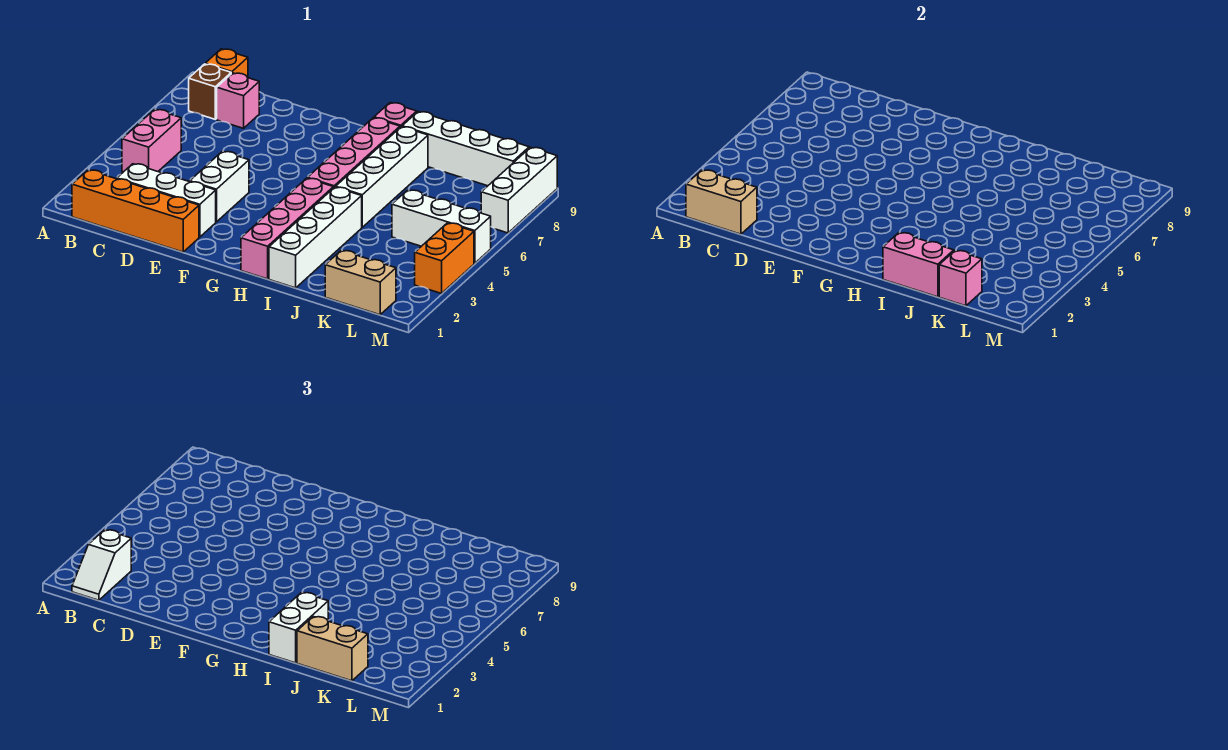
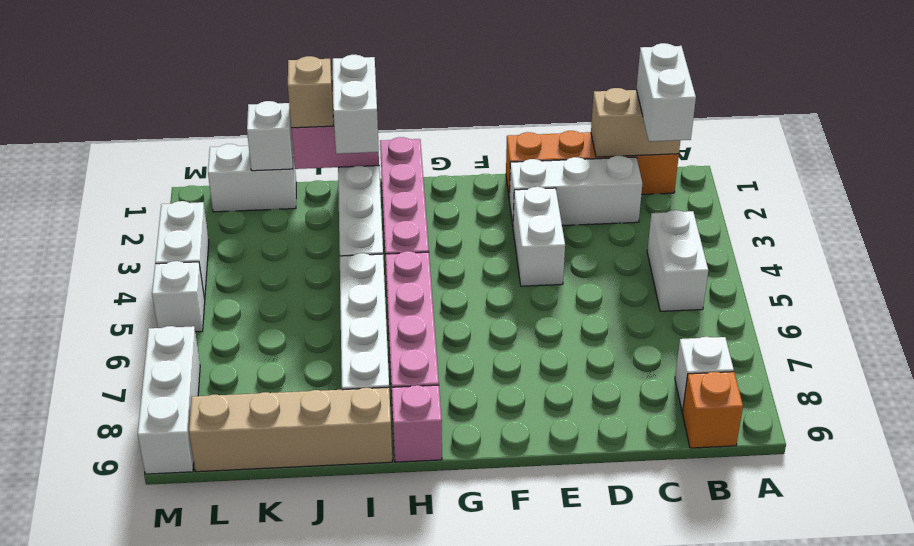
white 1x2 slope [72,530,131,600] -> white 1x2 brick [636,43,696,141]
pink 1x2 brick [122,109,181,172] -> white 1x2 brick [647,210,708,311]
brown 1x1 brick [189,64,231,119] -> white 1x1 brick [675,337,734,412]
pink 1x1 brick [217,73,259,128] -> none
white 1x4 brick [402,112,529,186] -> tan 1x4 brick [189,387,392,472]
tan 1x2 brick [297,617,368,681] -> tan 1x1 brick [288,56,333,128]
tan 1x2 brick [325,250,396,315] -> white 1x2 brick [208,144,296,212]
pink 1x1 brick [939,250,982,306] -> white 1x1 brick [247,101,293,171]
white 1x3 brick [392,190,491,263] -> white 1x1 brick [152,261,205,332]
orange 1x2 brick [415,223,474,294] -> white 1x2 brick [155,201,209,299]

